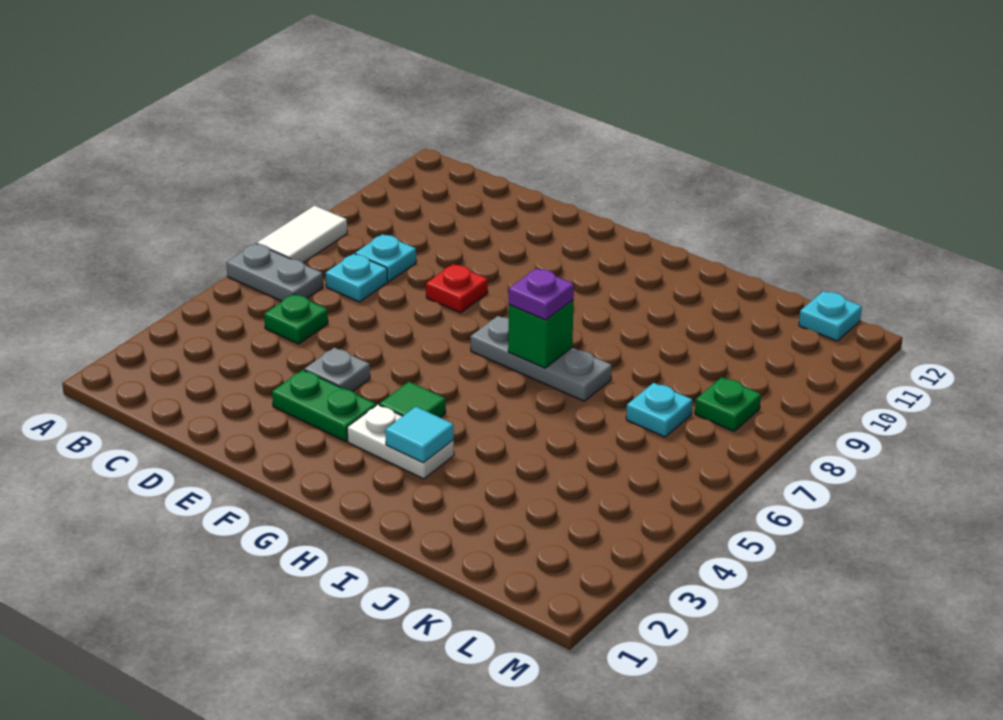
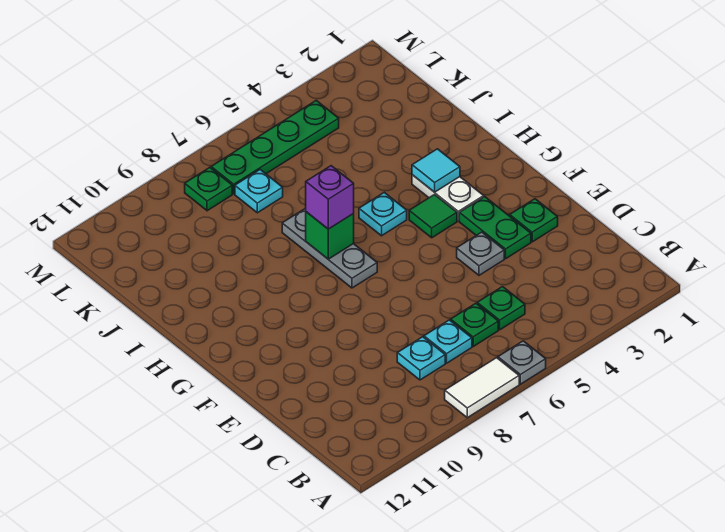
grey 1x2 plate [226,244,323,301] -> grey 1x1 plate [498,341,546,384]
none -> green 1x1 plate [451,303,498,346]
none -> green 1x1 plate [510,199,558,242]
red 1x1 plate [426,264,488,313] -> none
purple 1x1 plate [509,268,574,320] -> purple 1x1 brick [306,166,354,229]
none -> green 1x4 plate [211,100,339,194]
cyan 1x1 plate [799,291,862,341] -> cyan 1x1 plate moved to [359,192,407,236]

